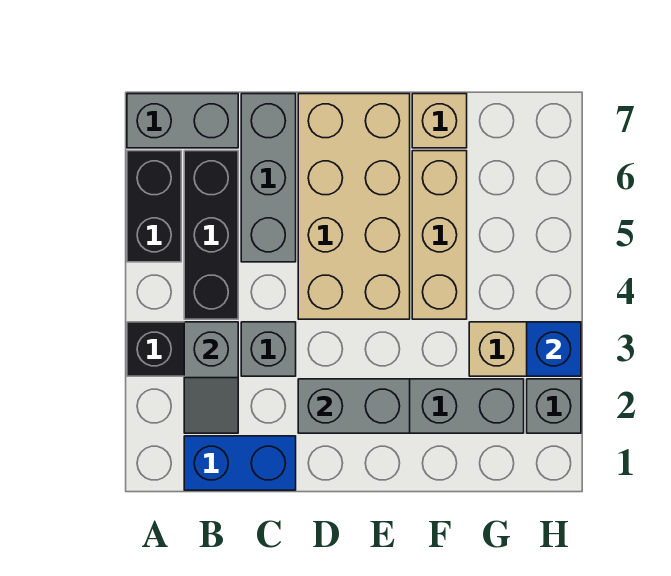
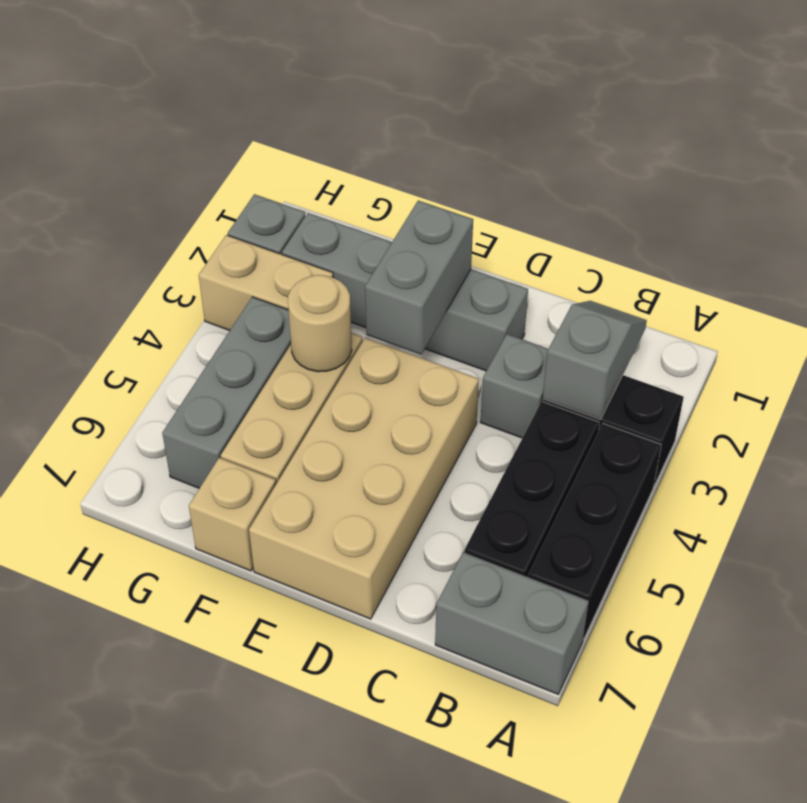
black 1x2 brick [127,151,181,262] -> black 1x3 brick [528,424,661,639]
blue 1x2 brick [184,436,296,490] -> none
grey 1x3 brick [241,94,296,262] -> grey 1x3 brick moved to [162,297,291,488]
grey 1x2 brick [298,379,410,433] -> grey 1x2 brick turned to [365,201,473,354]
none -> tan 1x1 round brick [288,275,352,372]
blue 1x1 brick [527,322,581,376] -> none

